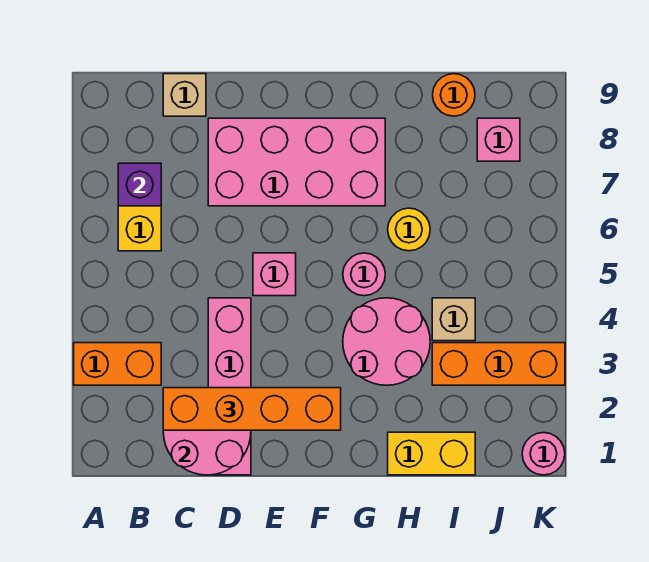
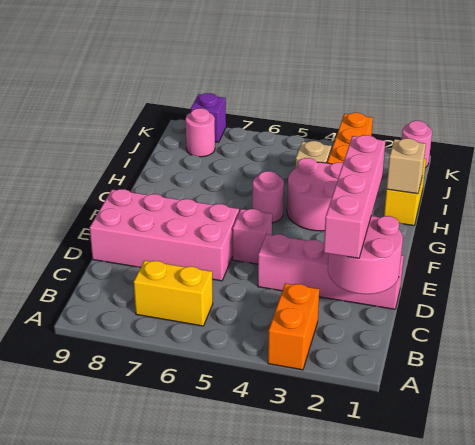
purple 1x1 brick [118,163,161,206] -> purple 1x1 brick moved to [191,93,226,142]
orange 1x4 brick [163,388,341,430] -> pink 1x4 brick [324,135,385,258]
tan 1x1 brick [163,74,206,116] -> tan 1x1 brick moved to [387,138,426,194]
pink 2x4 brick [208,118,385,206] -> pink 2x4 brick turned to [89,189,239,281]
yellow 1x1 round brick [388,208,430,251] -> none
orange 1x1 round brick [433,74,475,116] -> none
pink 1x1 brick [477,118,520,161] -> pink 1x1 round brick [186,108,215,157]

